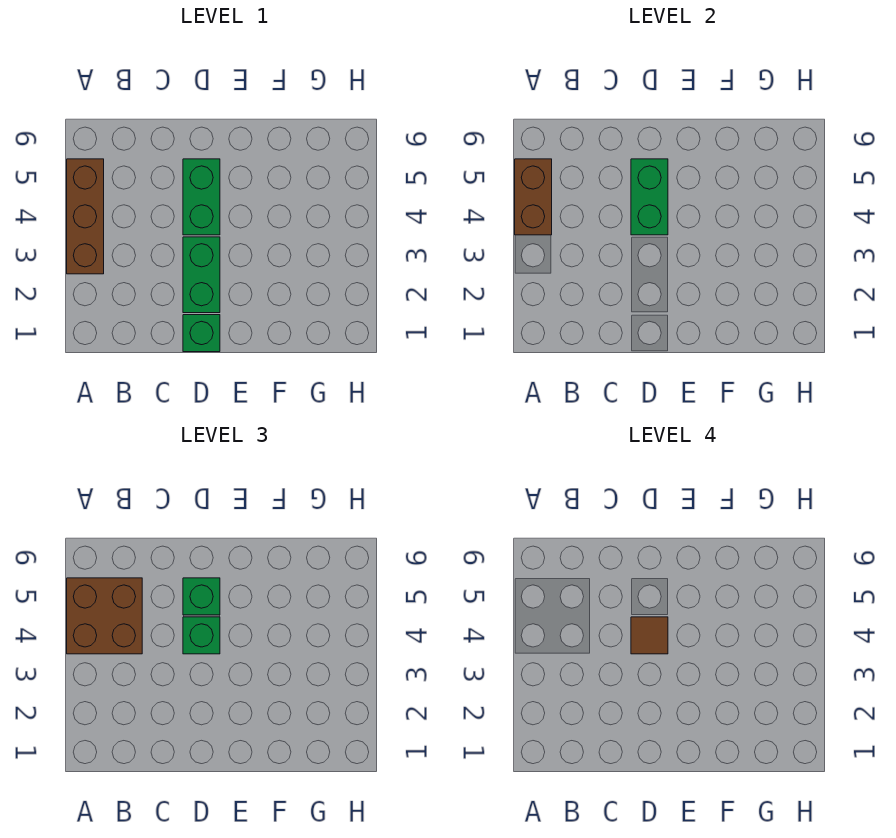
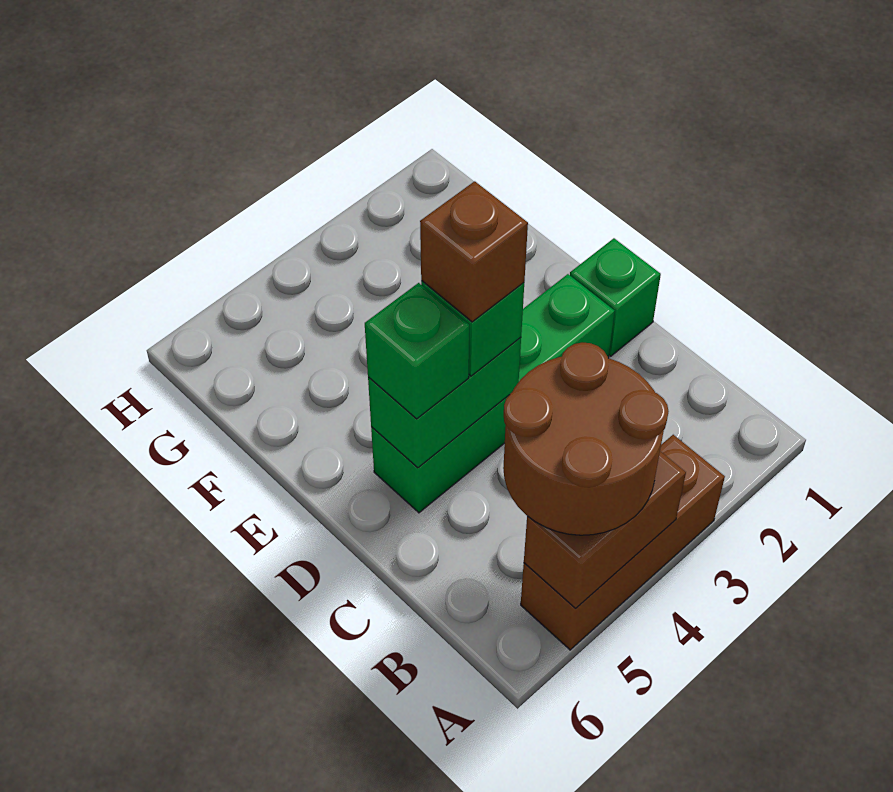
brown 2x2 brick [67,578,142,654] -> brown 2x2 round brick [503,343,669,535]
brown 1x1 tile [631,617,668,654] -> brown 1x1 brick [420,181,528,322]

